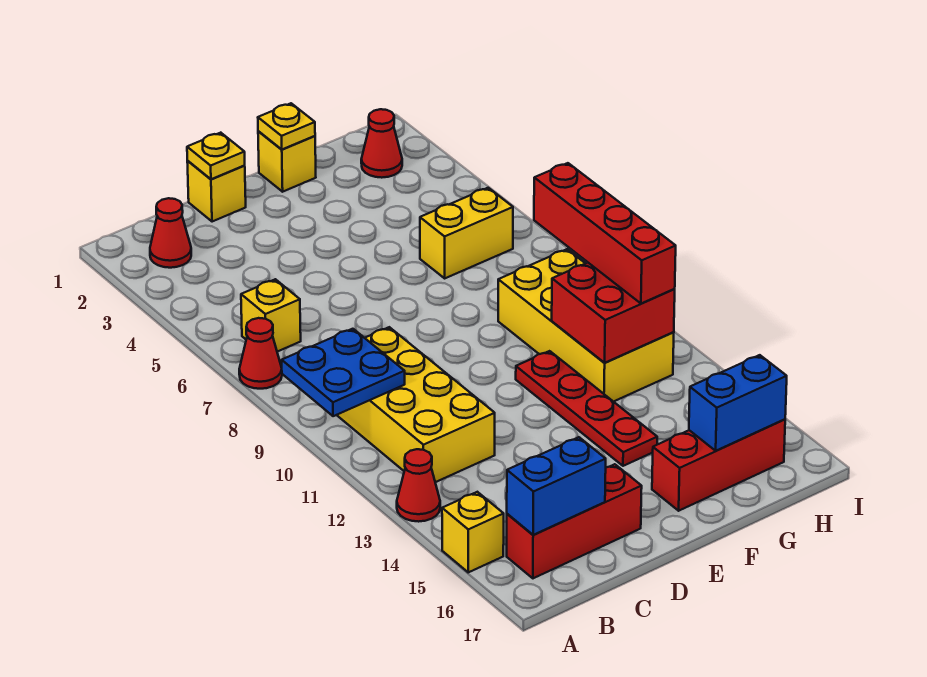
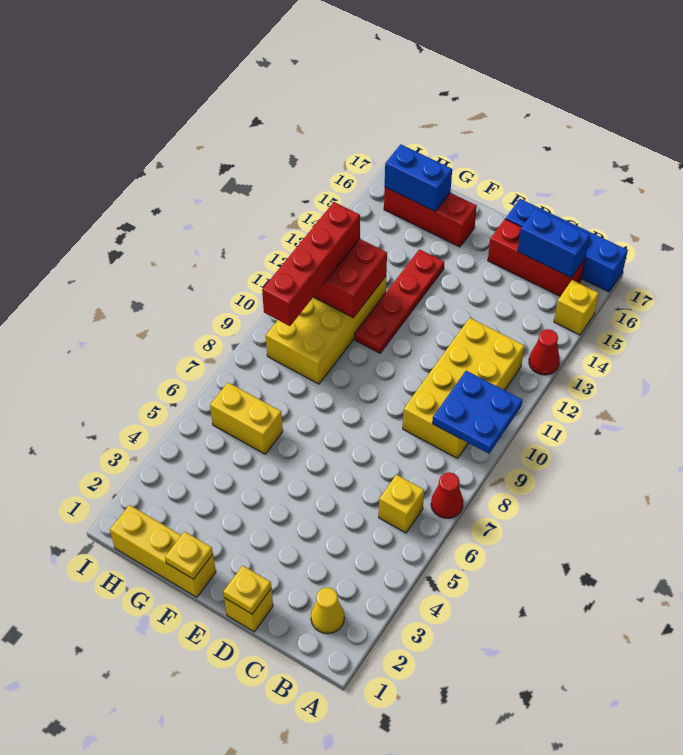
none -> blue 1x4 brick [506,199,628,292]
red 1x1 cone [150,198,191,268] -> yellow 1x1 cone [311,587,344,634]
yellow 1x1 brick [258,131,316,192] -> yellow 1x3 brick [110,505,216,597]
red 1x1 cone [361,109,402,178] -> none

